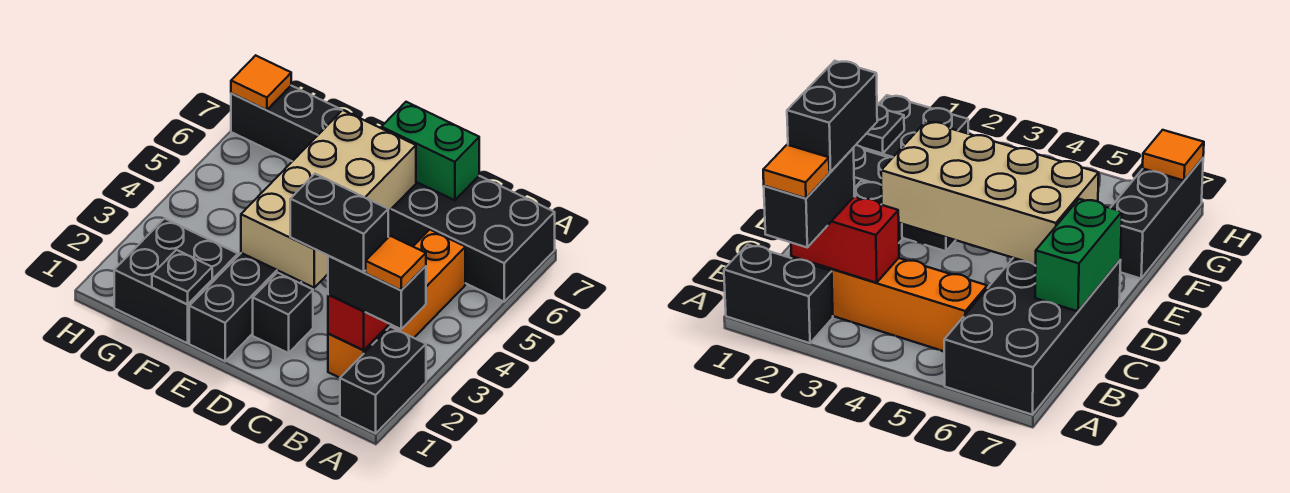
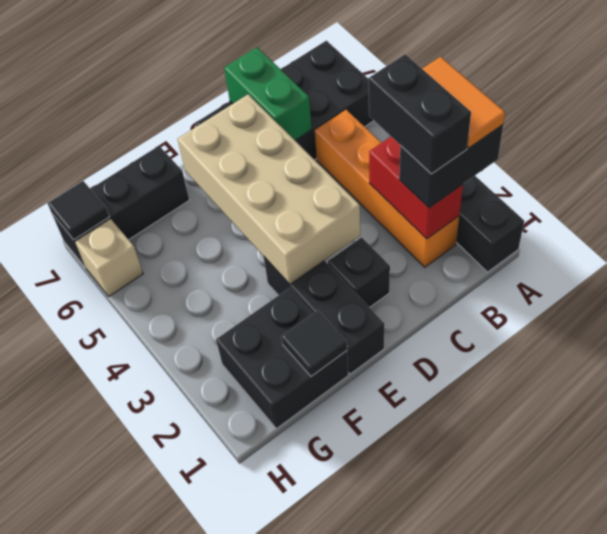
orange 1x1 tile [366,236,426,290] -> orange 1x2 tile [422,57,505,148]
black 1x2 brick [290,174,388,272] -> black 1x2 brick turned to [369,54,471,174]
green 1x2 brick [381,102,479,200] -> green 1x2 brick turned to [224,47,312,140]
black 1x1 plate [152,250,212,304] -> black 1x1 tile [281,310,347,376]
none -> tan 1x1 brick [75,219,143,296]
orange 1x1 tile [231,55,291,110] -> black 1x1 tile [48,181,109,240]

